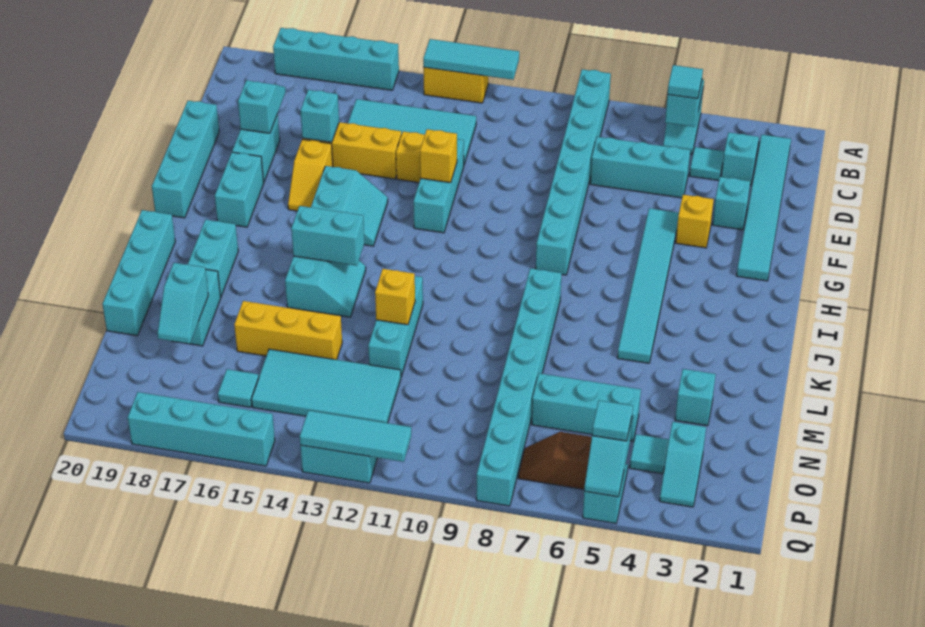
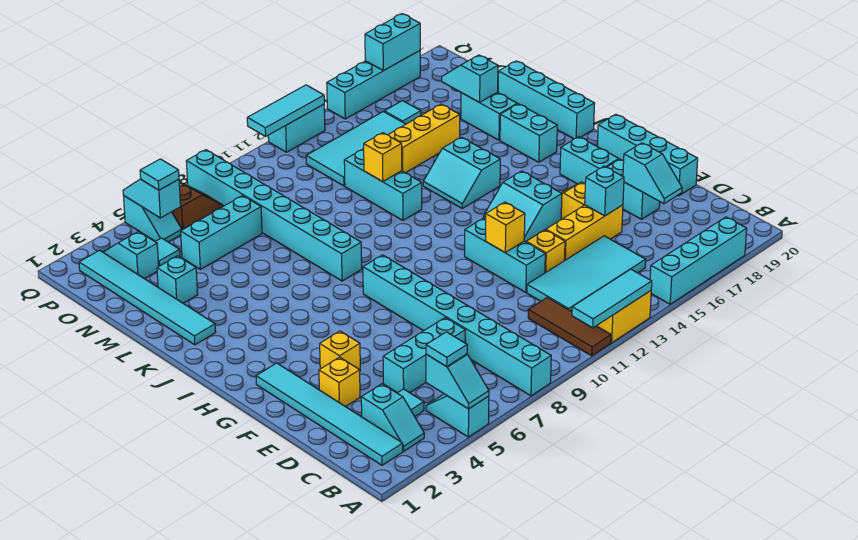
none -> brown 1x3 tile [528,297,611,356]
cyan 1x1 brick [713,177,750,230] -> yellow 1x1 brick [319,357,360,407]
cyan 1x6 tile [617,208,679,363] -> cyan 1x6 tile moved to [79,250,216,345]
cyan 1x2 brick [291,206,364,266] -> cyan 1x2 brick moved to [365,14,420,71]

